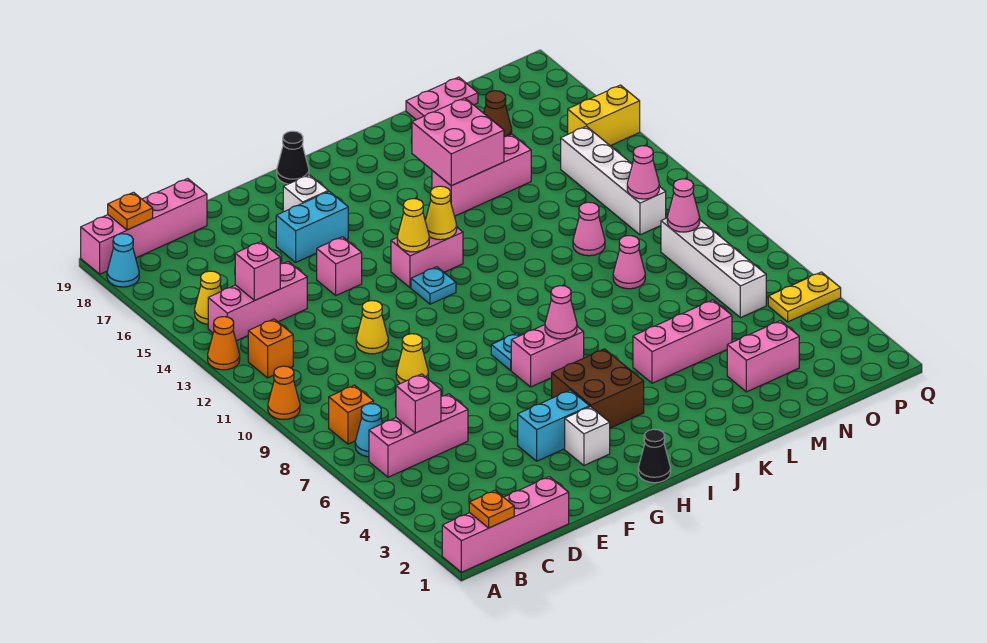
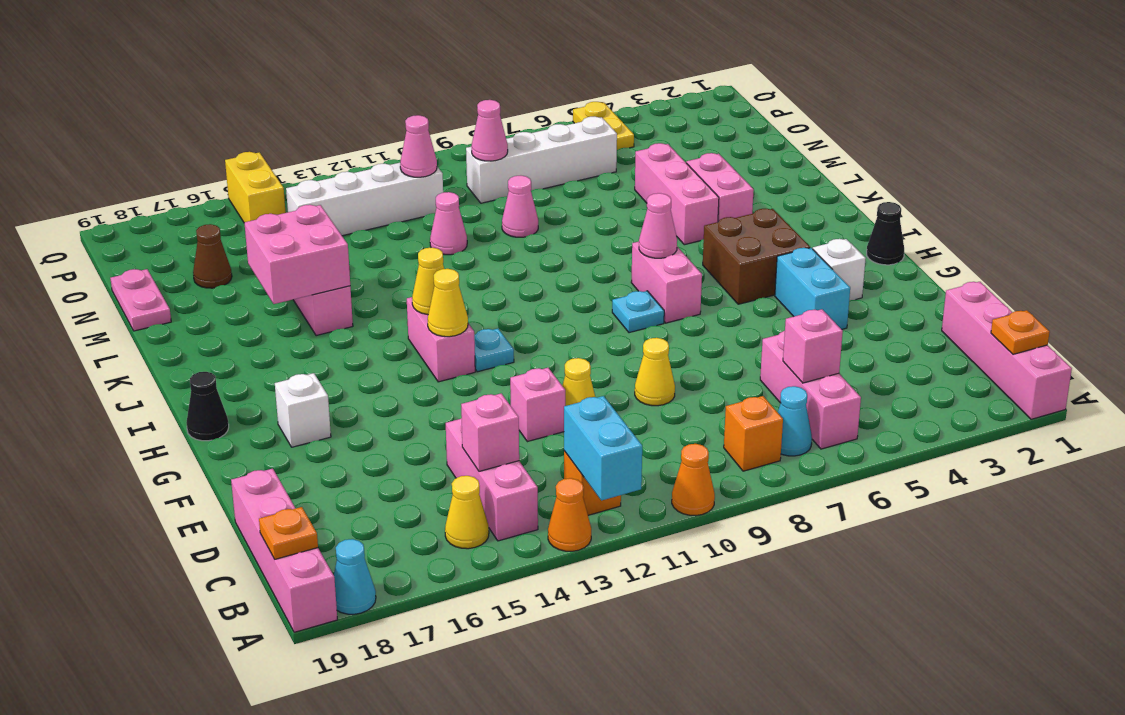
pink 1x1 brick [317,237,362,295] -> pink 1x1 brick moved to [510,368,565,442]
cyan 1x2 brick [276,191,348,262] -> cyan 1x2 brick moved to [564,396,642,500]
pink 1x2 brick [727,321,799,392] -> pink 1x2 brick moved to [686,153,754,222]

